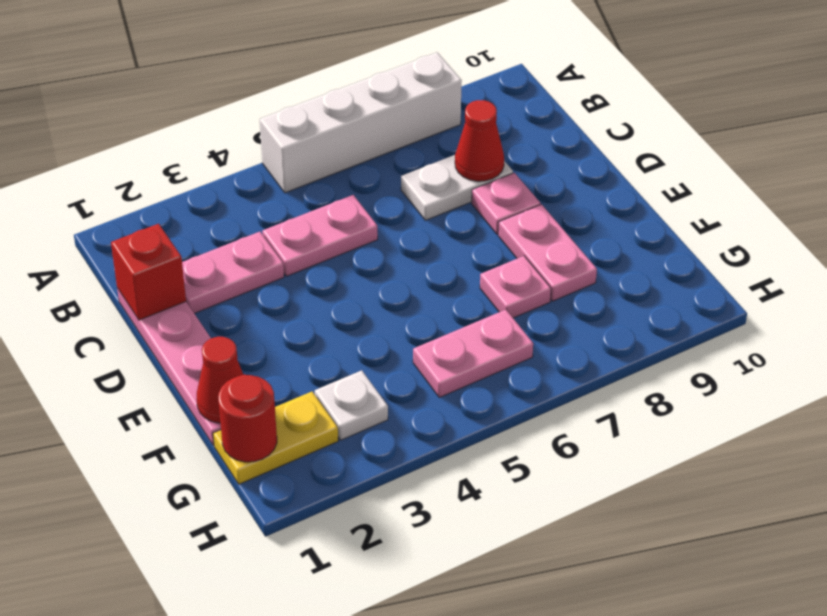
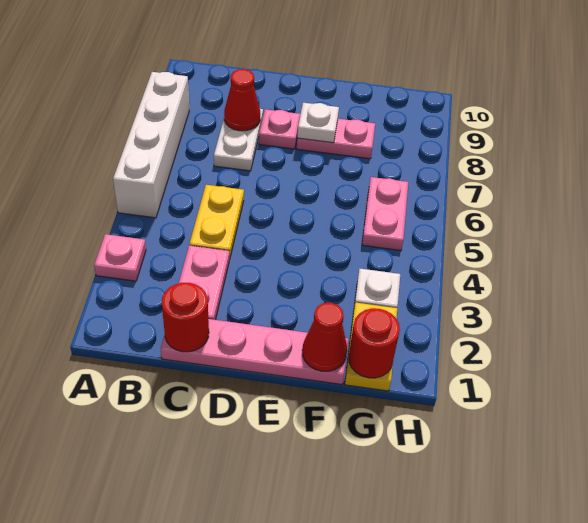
red 1x1 brick [111,224,186,320] -> red 1x1 round brick [162,283,209,352]
pink 1x2 plate [262,195,378,276] -> yellow 1x2 plate [189,185,244,260]
none -> white 1x1 plate [297,103,339,143]
pink 1x1 plate [480,256,551,318] -> pink 1x1 plate moved to [94,234,146,281]

